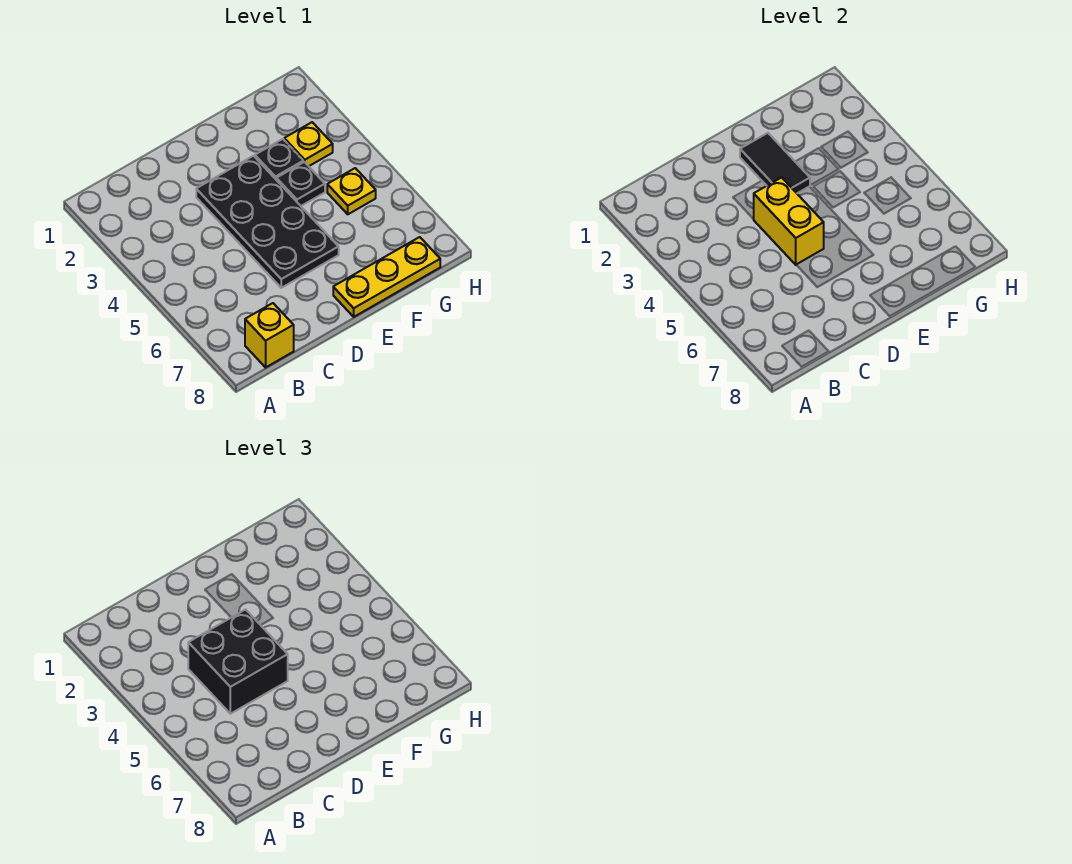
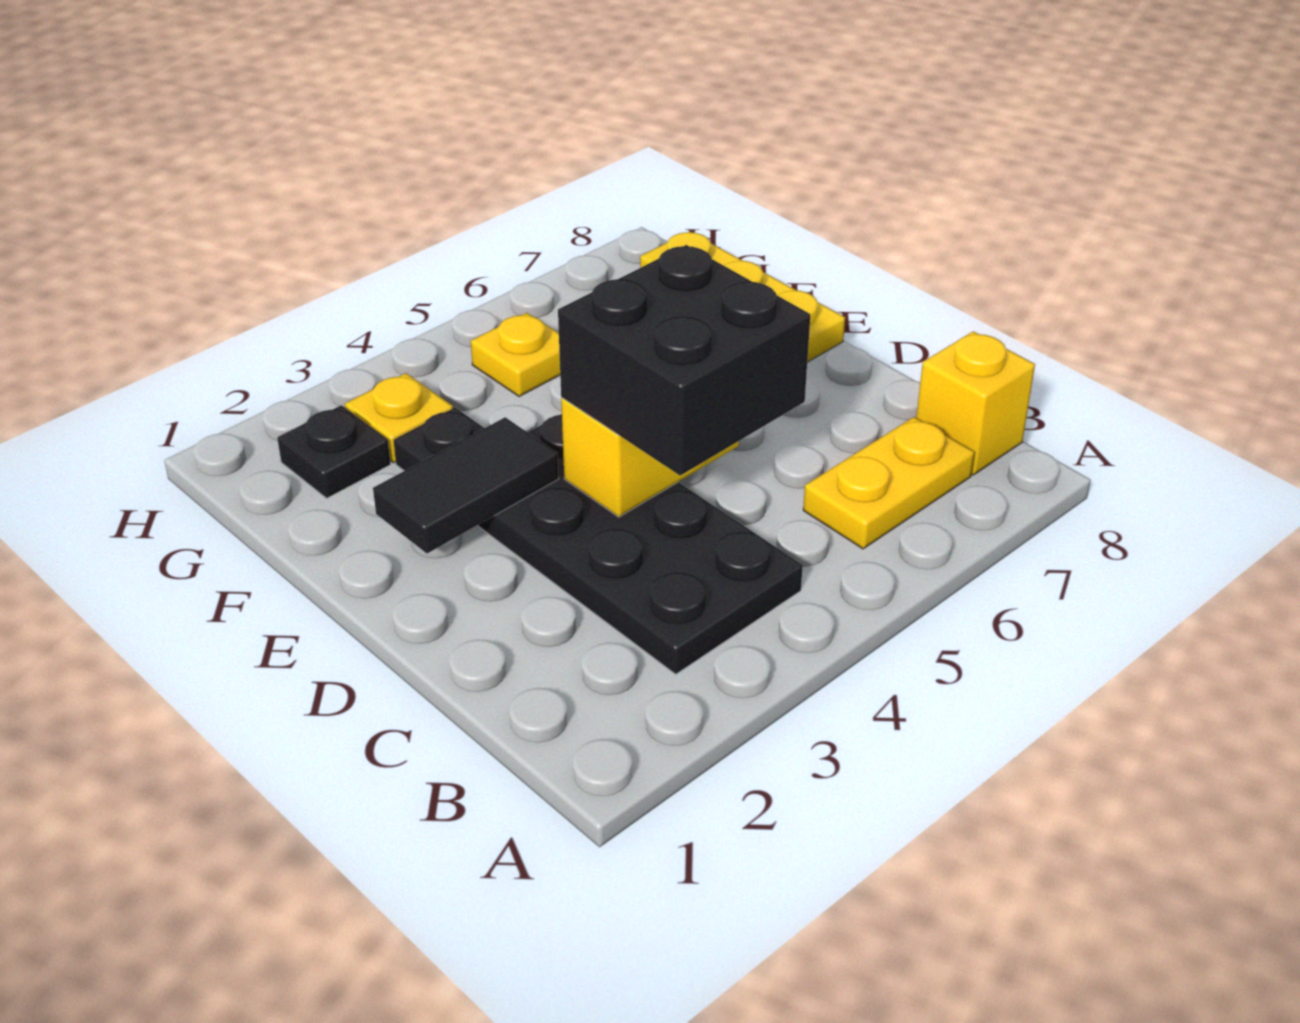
none -> yellow 1x2 plate [803,417,974,549]
black 2x4 plate [196,156,339,288] -> black 2x4 plate turned to [477,414,803,674]
black 1x1 plate [276,162,325,206] -> black 1x1 plate moved to [277,405,391,498]

